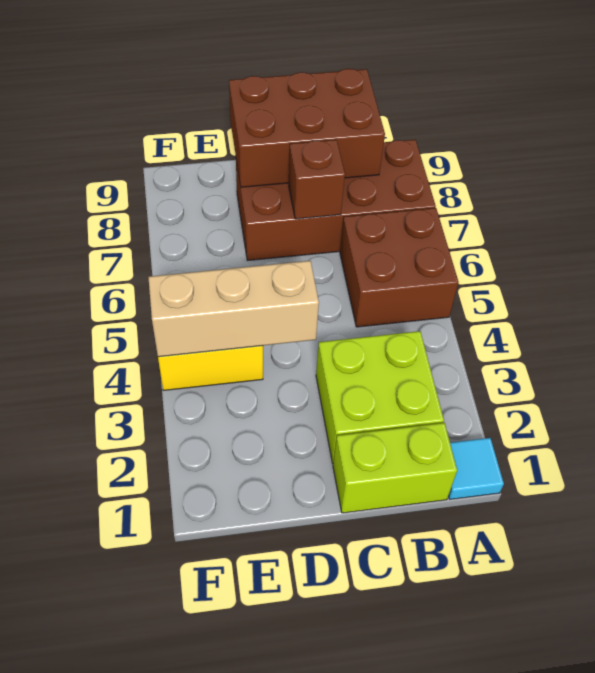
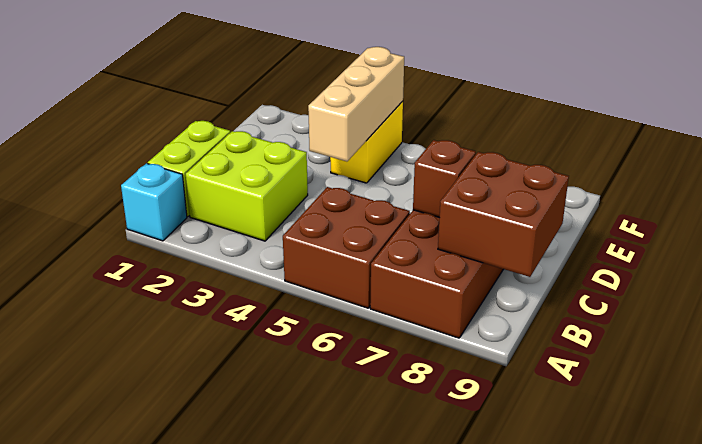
cyan 1x1 tile [448,438,504,499] -> cyan 1x1 brick [121,163,187,241]
brown 2x3 brick [229,69,385,187] -> brown 2x2 brick [438,152,569,277]

